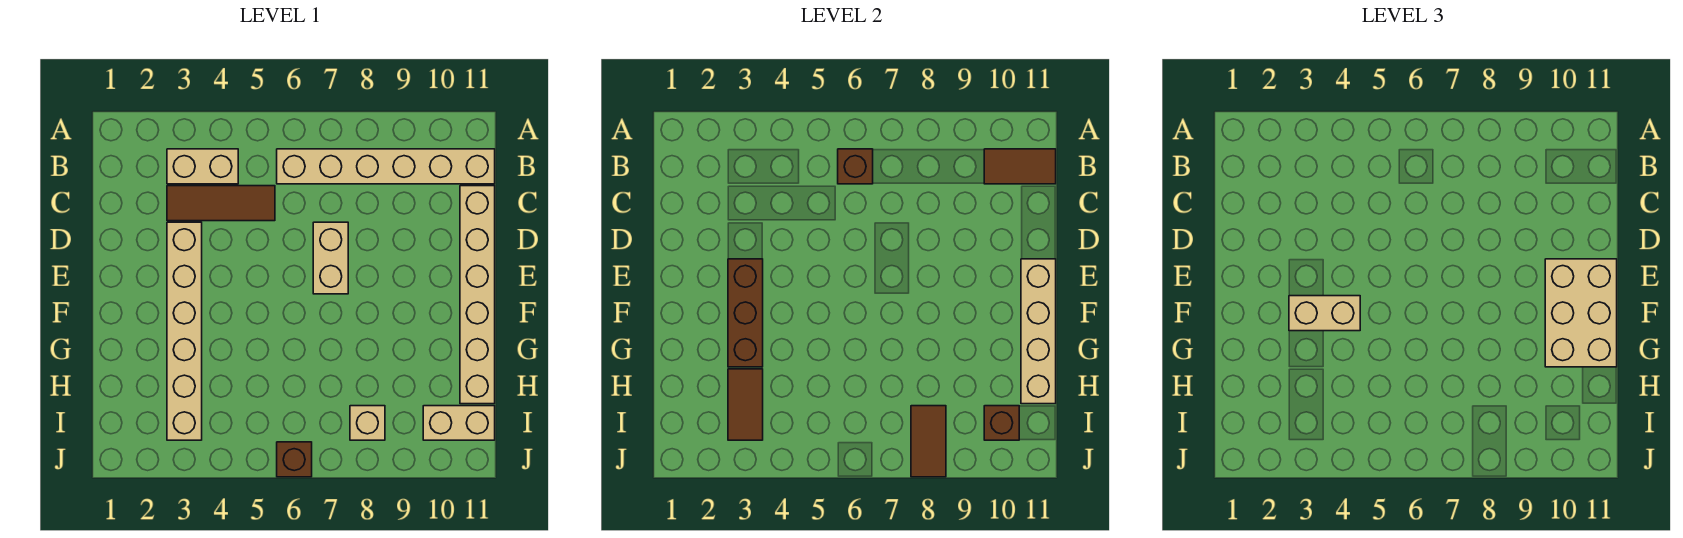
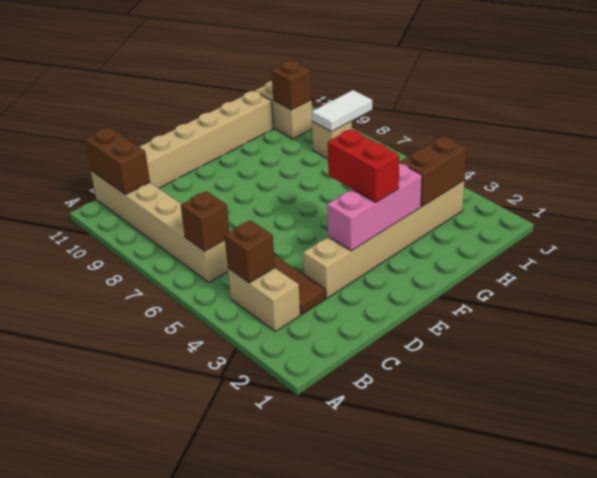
brown 1x2 tile [984,149,1056,184] -> brown 1x2 brick [85,128,150,195]
tan 1x2 brick [313,222,348,294] -> none
brown 1x3 brick [728,259,763,367] -> pink 1x3 brick [327,163,422,251]
tan 2x3 brick [1545,259,1617,367] -> none
tan 1x4 brick [1021,259,1056,404] -> none
tan 1x2 brick [1289,296,1360,331] -> red 1x2 brick [328,129,399,202]
brown 1x2 tile [728,369,763,440] -> brown 1x2 brick [400,136,467,206]
brown 1x2 tile [911,406,946,477] -> white 1x2 tile [312,90,372,132]
brown 1x1 brick [277,442,312,477] -> brown 1x1 brick moved to [224,220,275,283]

